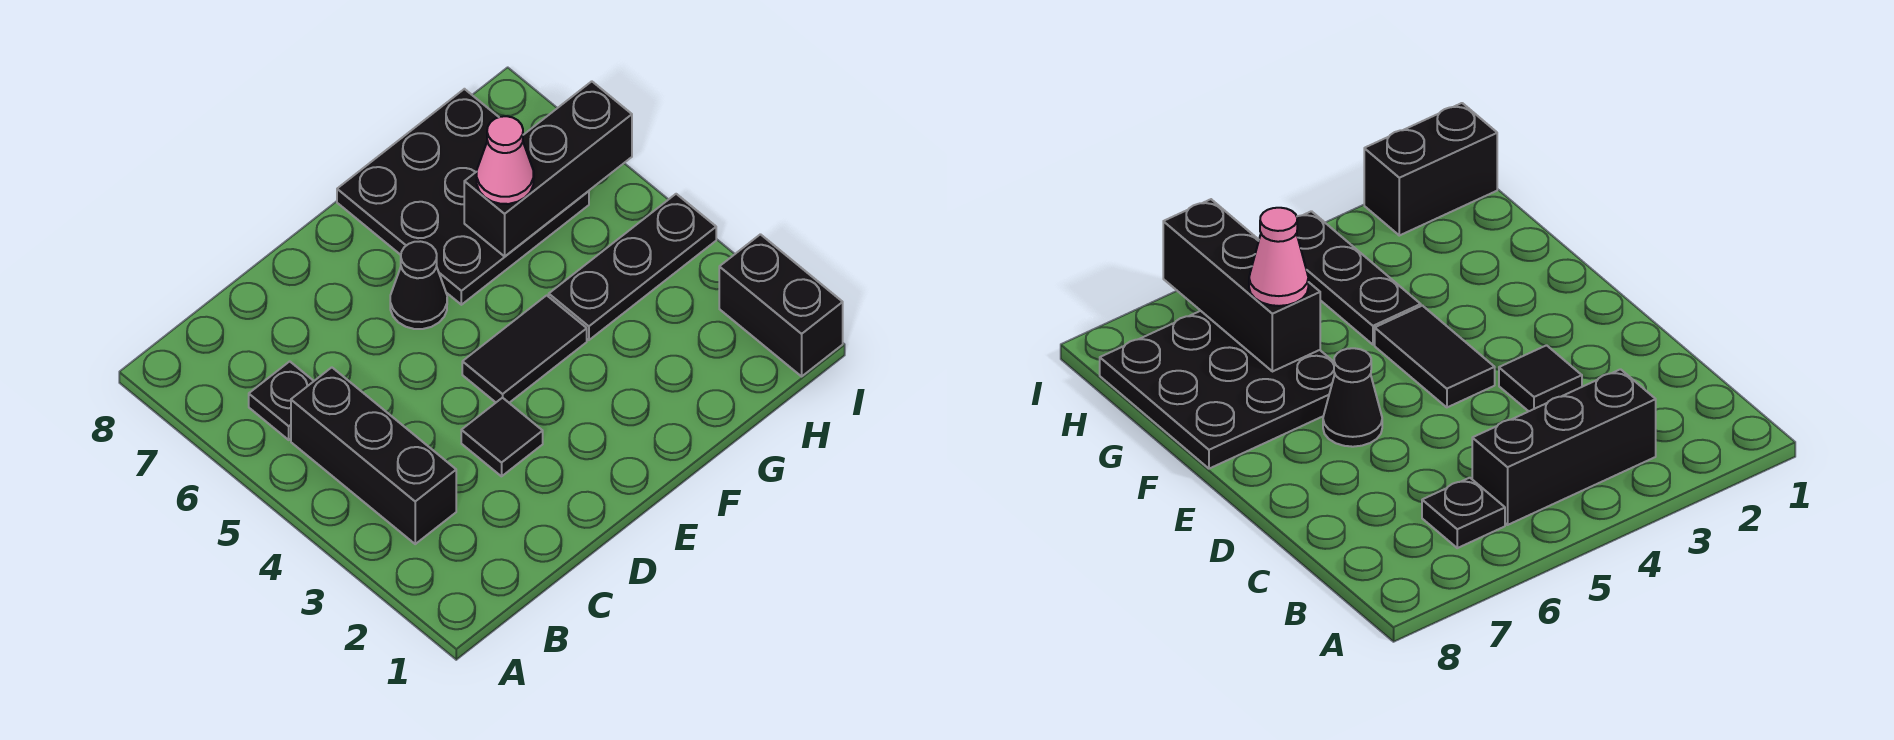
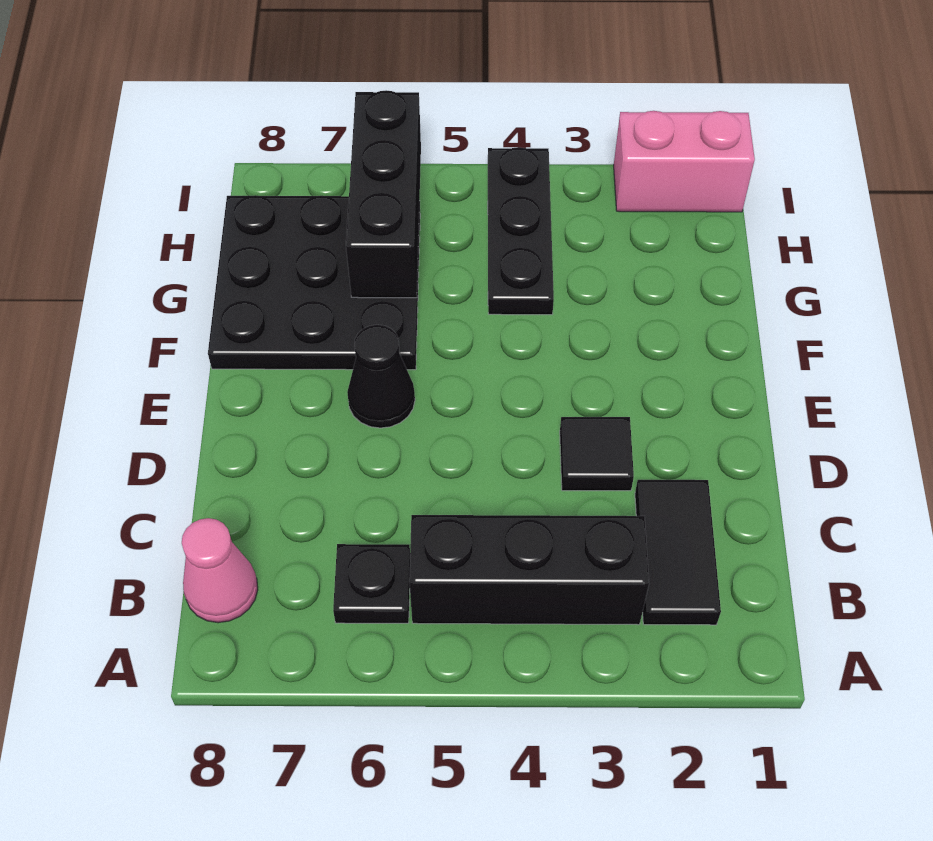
black 1x2 tile [462,295,587,403] -> black 1x2 tile moved to [635,480,721,625]
pink 1x1 cone [477,116,534,204] -> pink 1x1 cone moved to [182,518,258,623]
black 1x2 brick [719,234,843,376] -> pink 1x2 brick [614,111,755,212]

